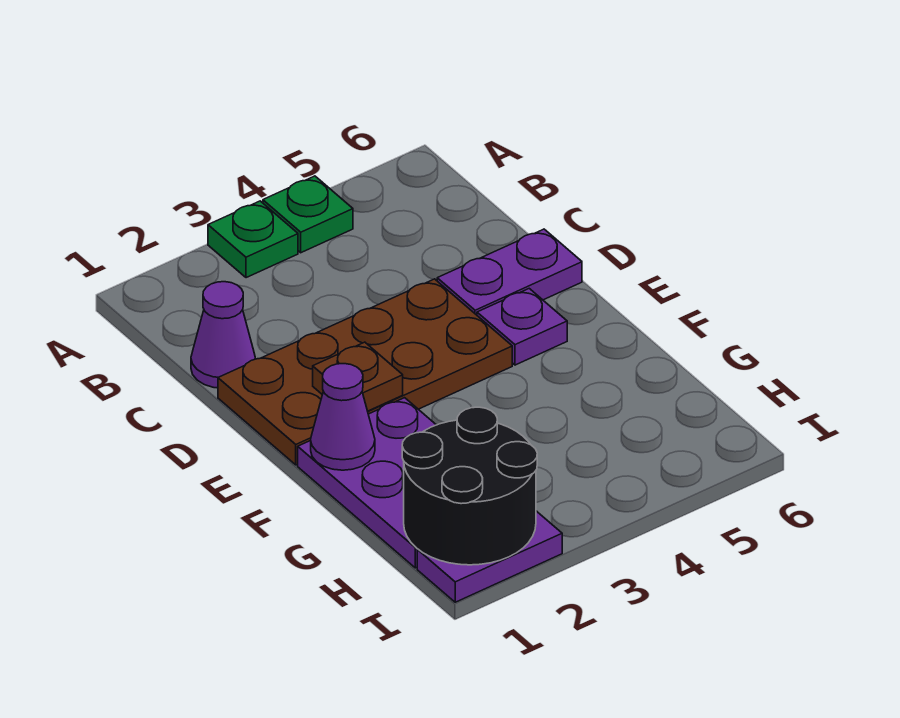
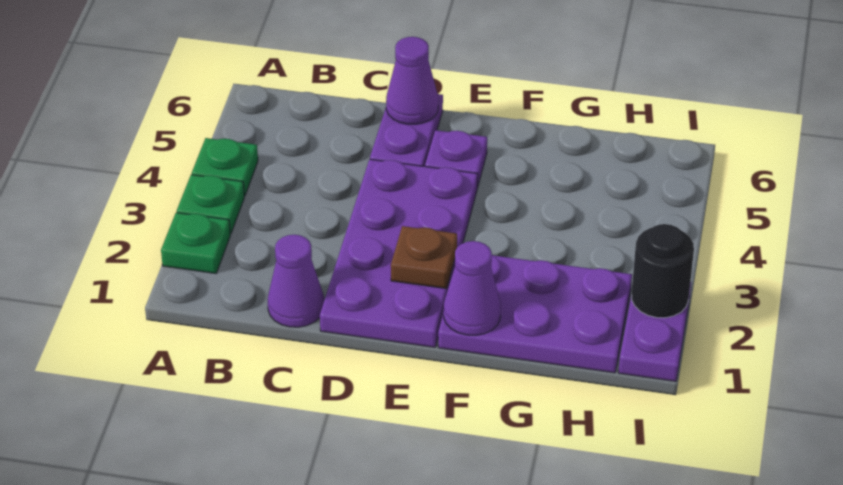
none -> green 1x1 plate [161,213,230,274]
brown 2x4 plate [218,279,512,465] -> purple 2x4 plate [320,159,478,347]
none -> purple 1x1 cone [386,37,438,124]
black 2x2 round brick [402,407,537,565] -> black 1x1 round brick [631,224,694,318]

